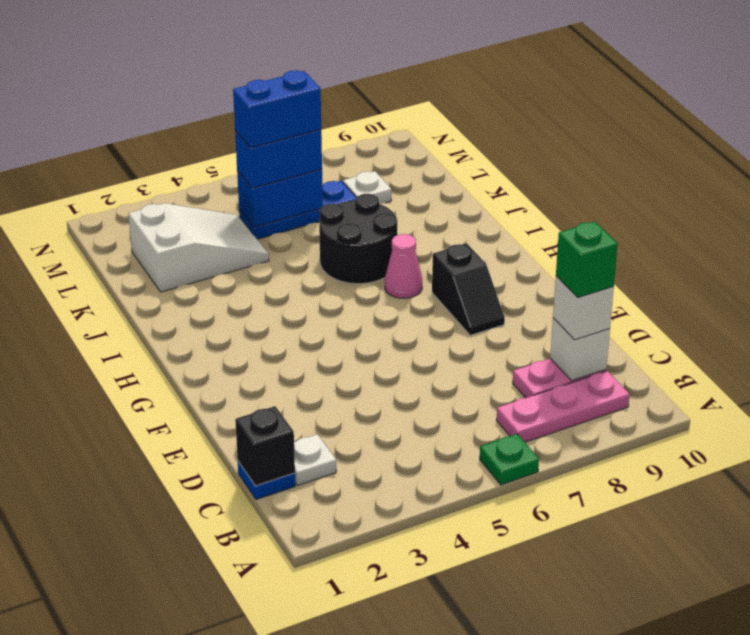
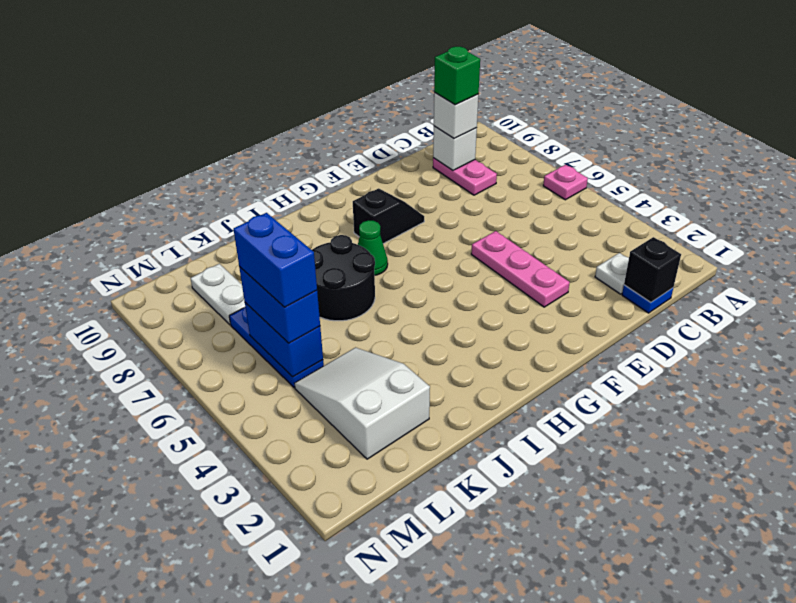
green 1x1 plate [480,434,539,485] -> pink 1x1 plate [543,165,588,200]
pink 1x3 plate [496,371,630,442] -> pink 1x3 plate moved to [471,231,570,307]
pink 1x1 cone [385,234,422,298] -> green 1x1 cone [358,220,388,275]
white 1x1 plate [343,171,391,204] -> white 1x2 plate [190,264,245,325]

